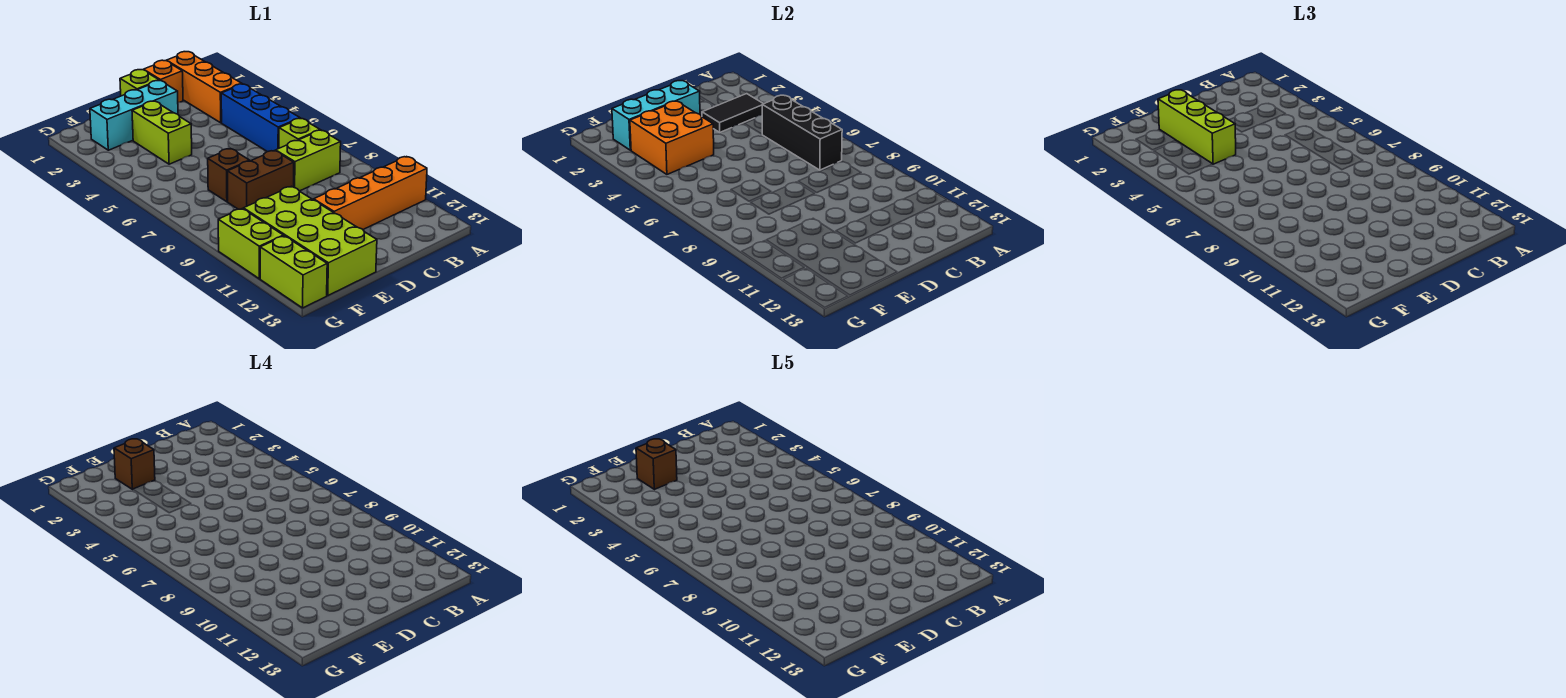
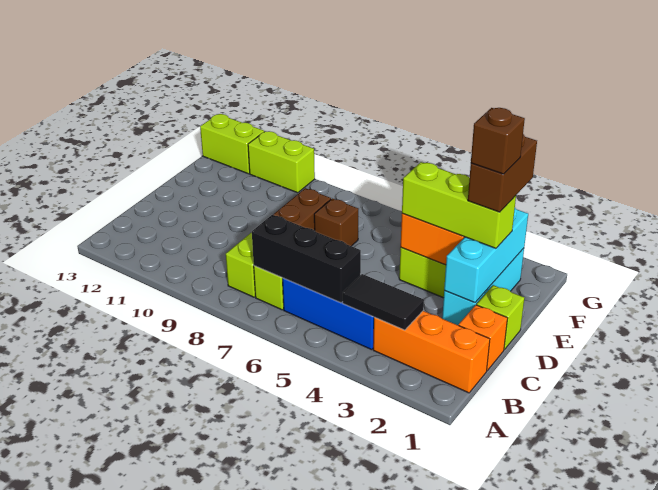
orange 1x4 brick [314,157,427,229] -> none
black 1x2 tile [702,94,763,132] -> black 1x2 tile turned to [343,274,424,330]
brown 1x1 brick [114,439,155,489] -> brown 1x2 brick [468,134,537,212]
lime 2x4 brick [243,186,377,295] -> none

